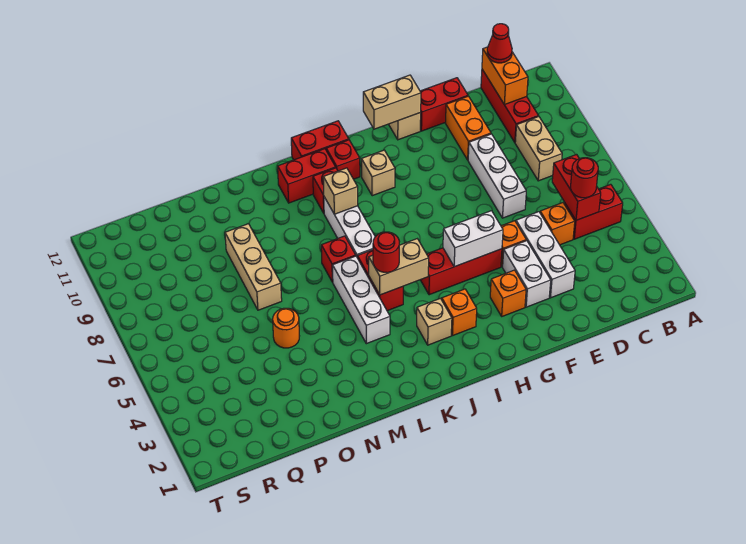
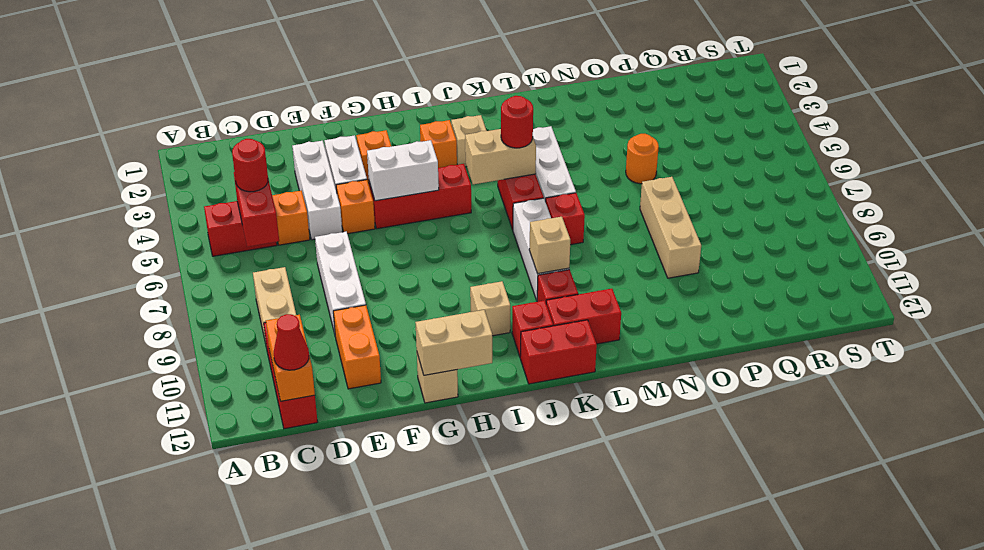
red 1x2 brick [420,78,468,131] -> none

